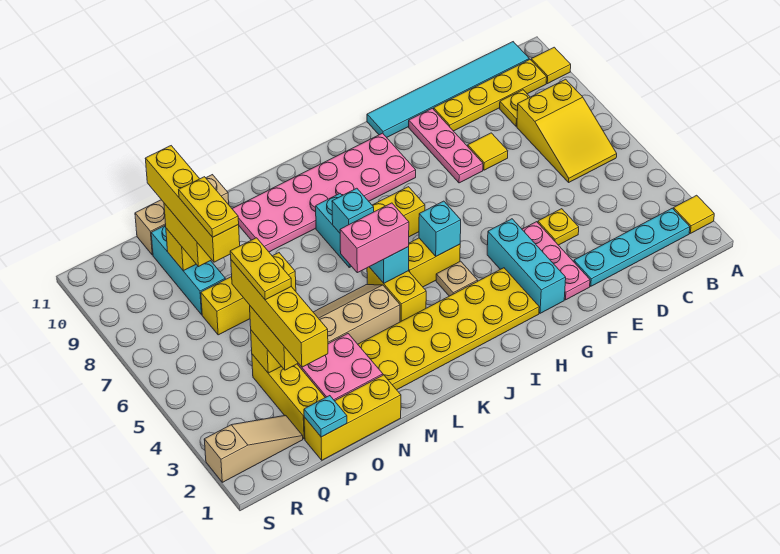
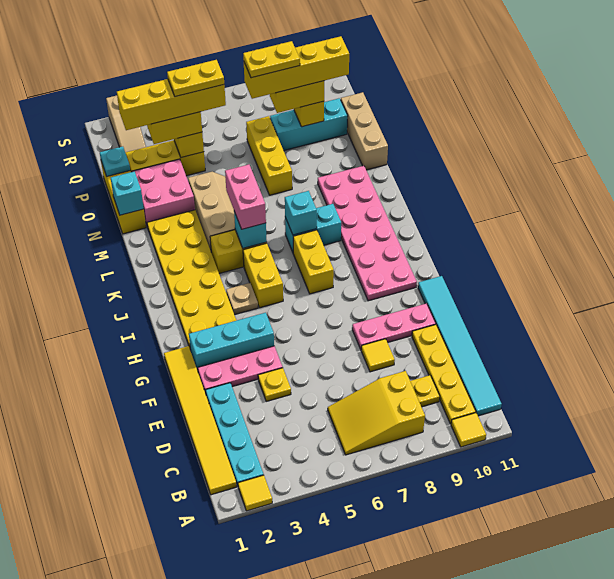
none -> yellow 1x6 tile [164,346,237,495]
cyan 1x1 brick [419,201,461,256] -> cyan 1x1 brick moved to [111,171,144,215]

